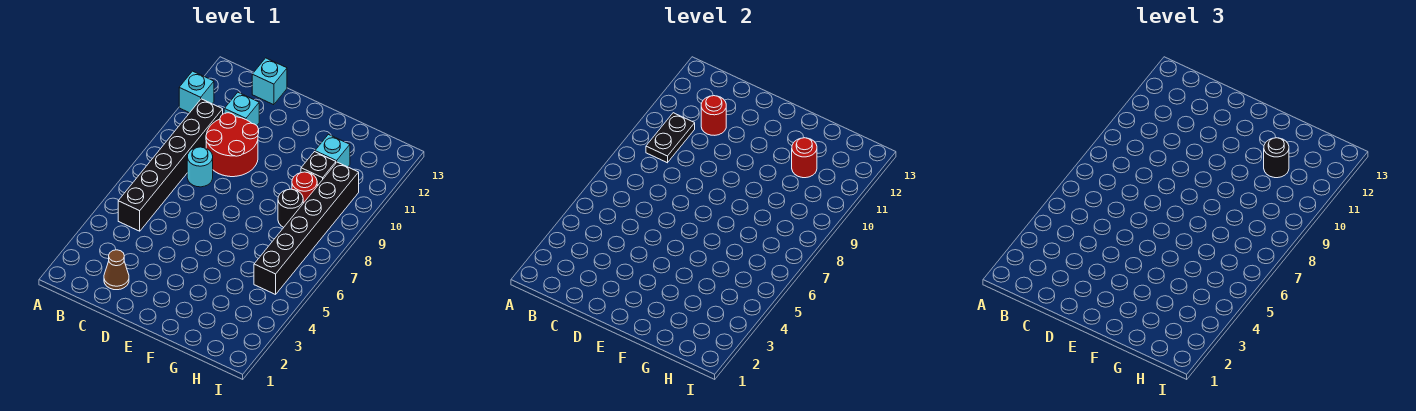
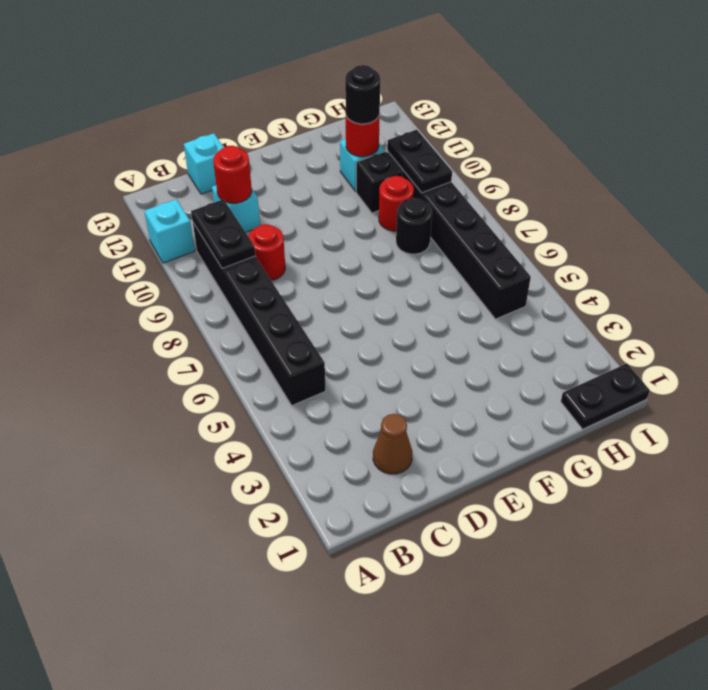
cyan 1x1 round brick [187,147,213,187] -> none
red 2x2 round brick [206,113,259,177] -> red 1x1 round brick [248,224,285,281]
none -> black 1x2 plate [561,364,650,429]
none -> black 1x2 plate [387,130,452,193]

